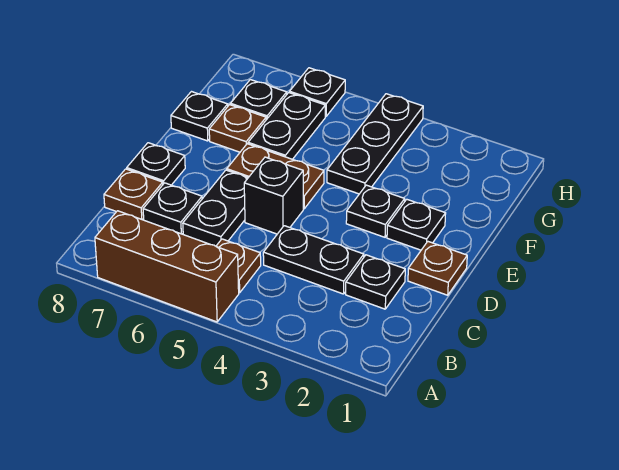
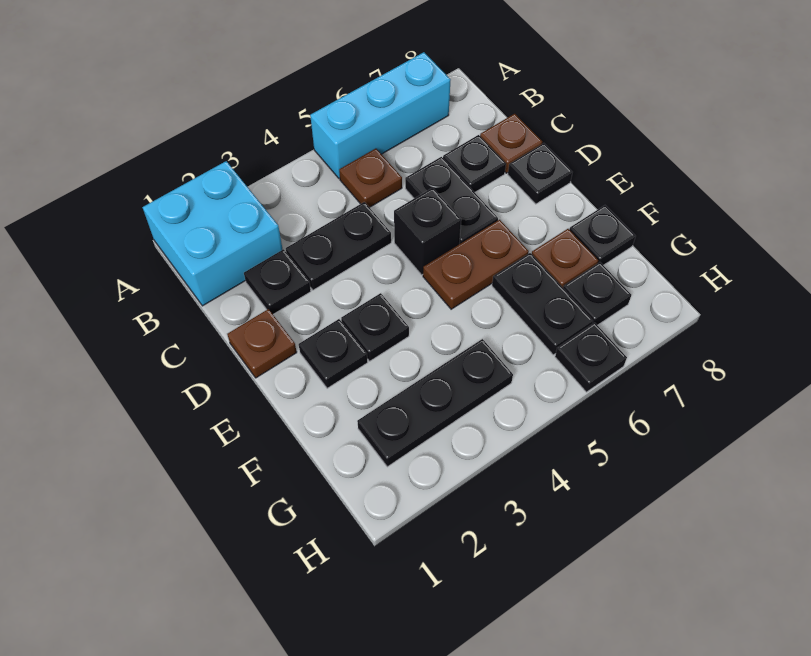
none -> cyan 2x2 brick [142,161,283,306]
brown 1x3 brick [95,211,239,322] -> cyan 1x3 brick [310,52,450,178]
black 1x3 plate [327,94,423,194] -> black 1x3 plate turned to [357,339,513,467]

